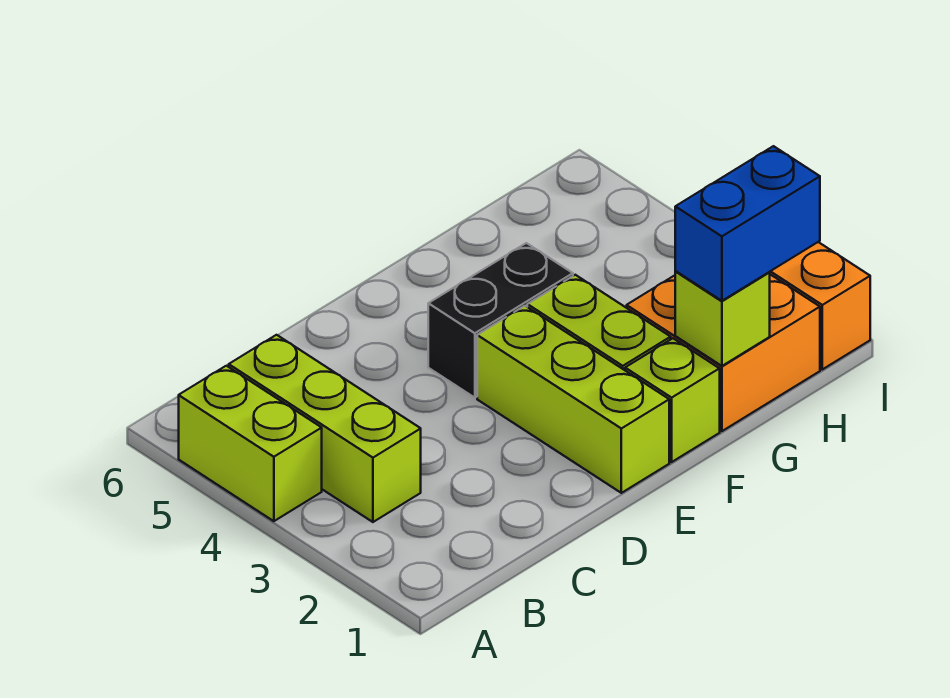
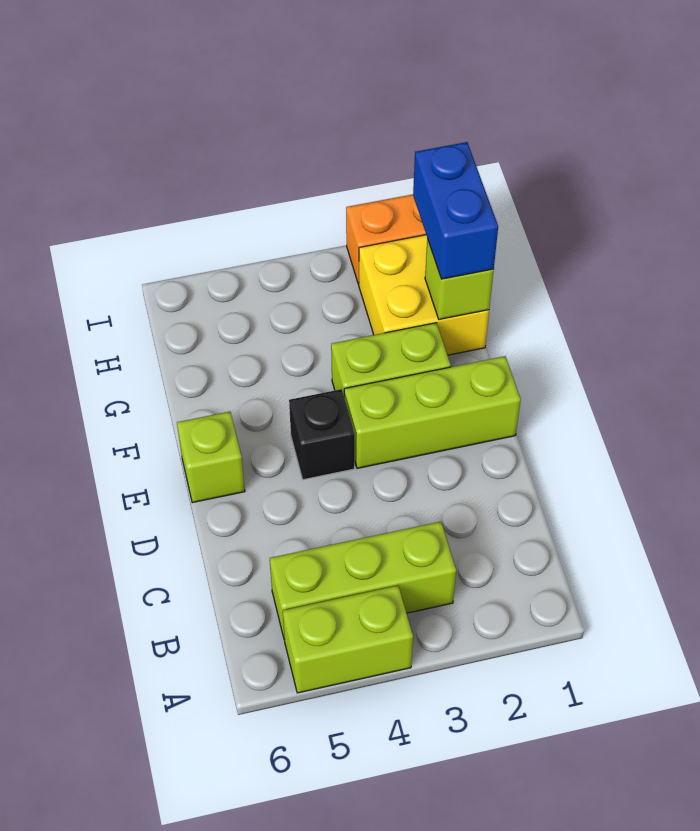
black 1x2 brick [428,243,573,398] -> black 1x1 brick [289,389,355,480]
lime 1x1 brick [625,338,720,462] -> lime 1x1 brick moved to [177,412,245,503]
orange 2x2 brick [627,274,820,431] -> yellow 2x2 brick [359,235,489,355]

